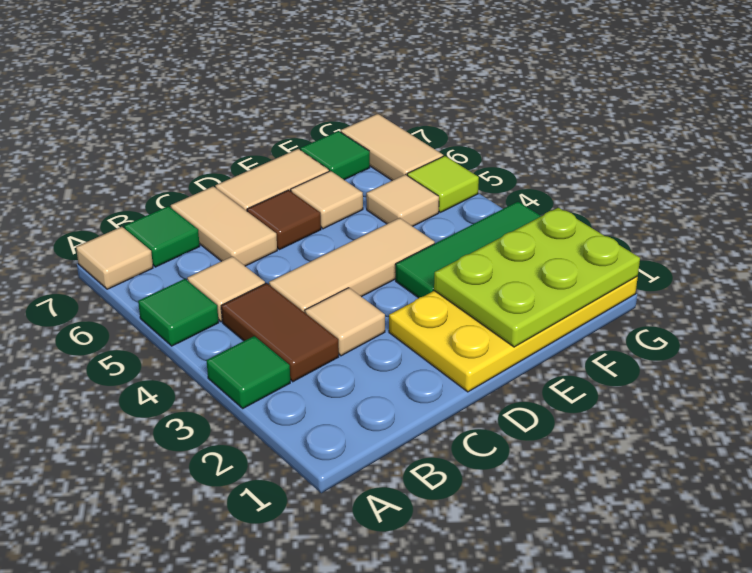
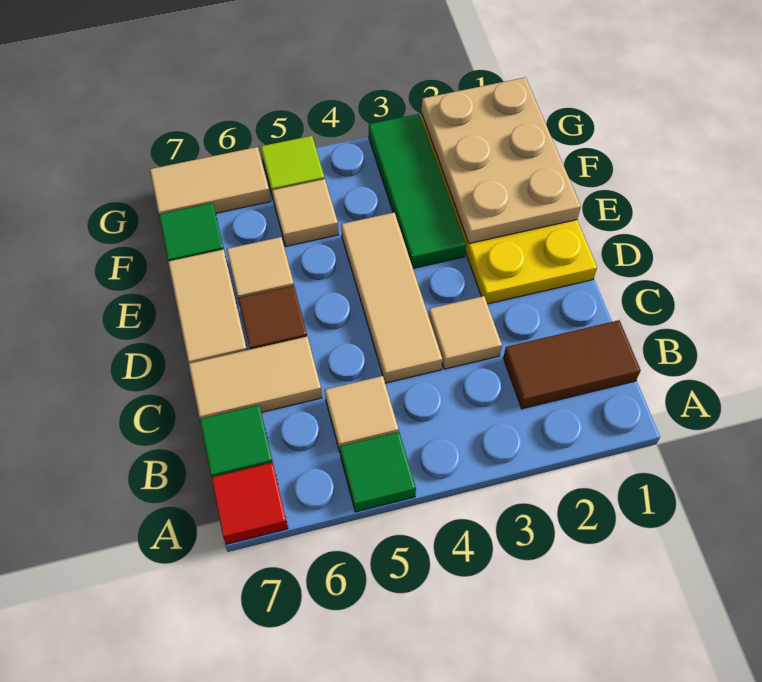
green 1x1 tile [207,336,290,408] -> none
tan 1x1 tile [76,227,153,289] -> red 1x1 tile [211,463,288,544]
brown 1x2 tile [221,283,339,382] -> brown 1x2 tile moved to [503,320,641,409]
lime 2x3 plate [434,208,640,347] -> tan 2x3 plate [422,77,581,243]

